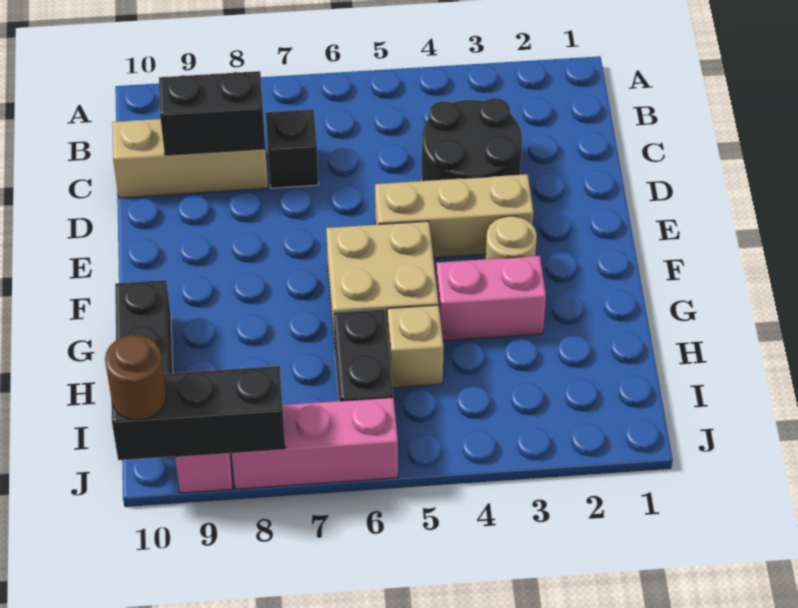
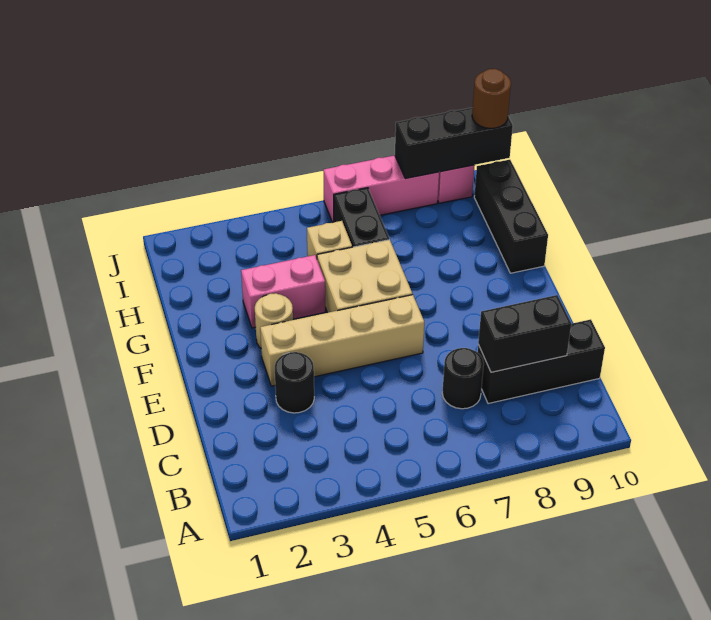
black 2x2 round brick [422,98,522,181] -> black 1x1 round brick [274,352,314,413]
black 1x1 brick [266,109,319,188] -> black 1x1 round brick [442,348,484,409]
tan 1x3 brick [112,119,268,198] -> black 1x3 brick [477,319,605,404]
tan 1x3 brick [375,174,534,258] -> tan 1x4 brick [260,295,424,386]

